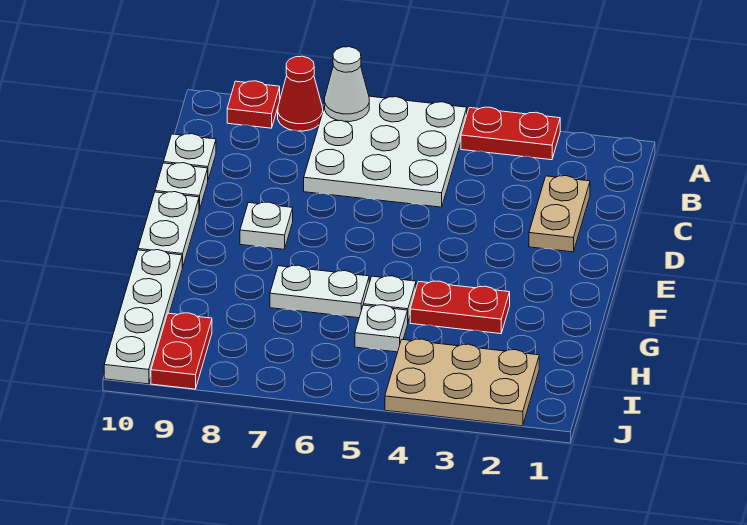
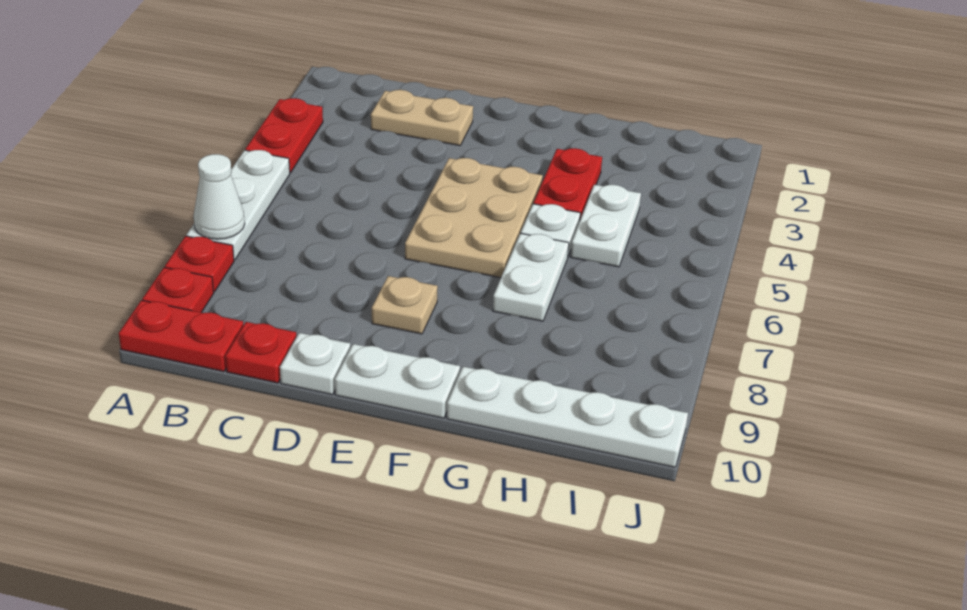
white 3x3 plate [304,96,467,207] -> white 1x3 plate [187,150,290,260]
red 1x1 cone [278,56,323,131] -> red 1x1 plate [165,236,234,292]
white 1x1 plate [164,134,216,179] -> red 1x1 plate [225,322,297,383]
white 1x1 plate [240,202,293,249] -> tan 1x1 plate [372,276,438,334]
white 1x1 plate [355,305,408,352] -> white 1x2 plate [571,185,641,267]
tan 2x3 plate [385,339,539,426] -> tan 2x3 plate moved to [405,158,543,278]
red 1x2 plate [151,313,212,389] -> red 1x2 plate moved to [119,300,243,372]

